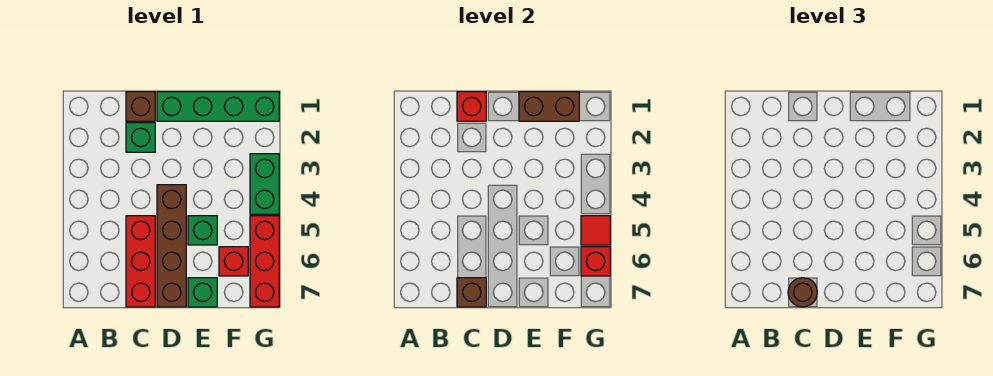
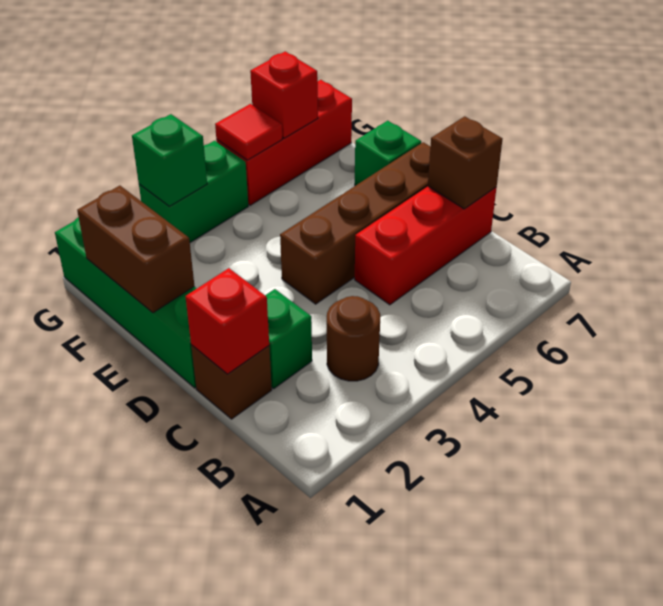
brown 1x1 round brick [788,278,817,307] -> brown 1x1 round brick moved to [327,296,380,381]
green 1x1 brick [188,216,217,245] -> green 1x1 brick moved to [132,114,207,206]
red 1x1 brick [219,247,248,276] -> none

